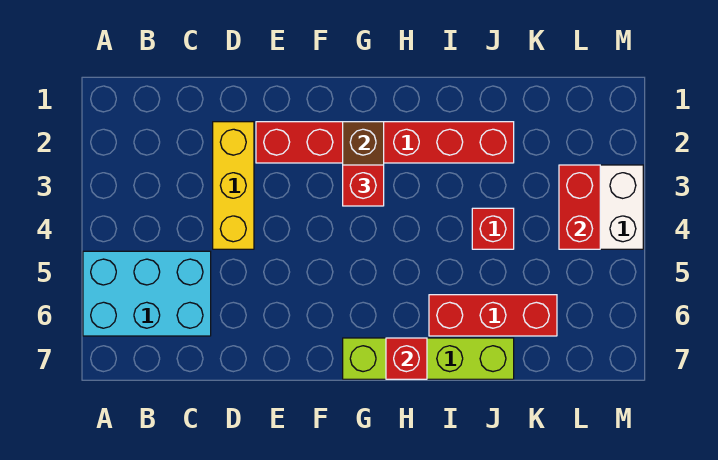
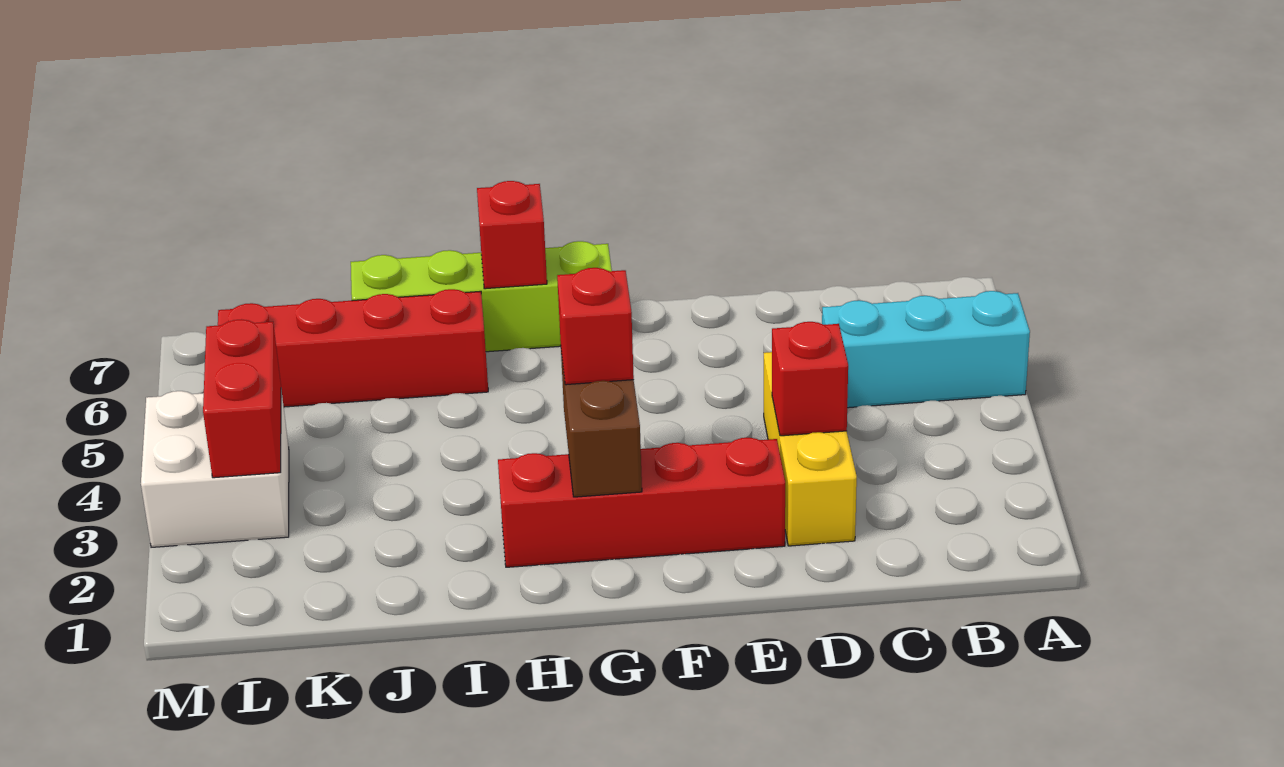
cyan 2x3 brick [83,251,211,336] -> cyan 1x3 brick [822,291,1030,408]
red 1x6 brick [256,122,514,163] -> red 1x4 brick [498,438,785,567]
red 1x3 brick [429,295,557,336] -> red 1x4 brick [218,289,488,407]
red 1x1 brick [472,208,514,249] -> red 1x1 brick moved to [772,322,848,436]

